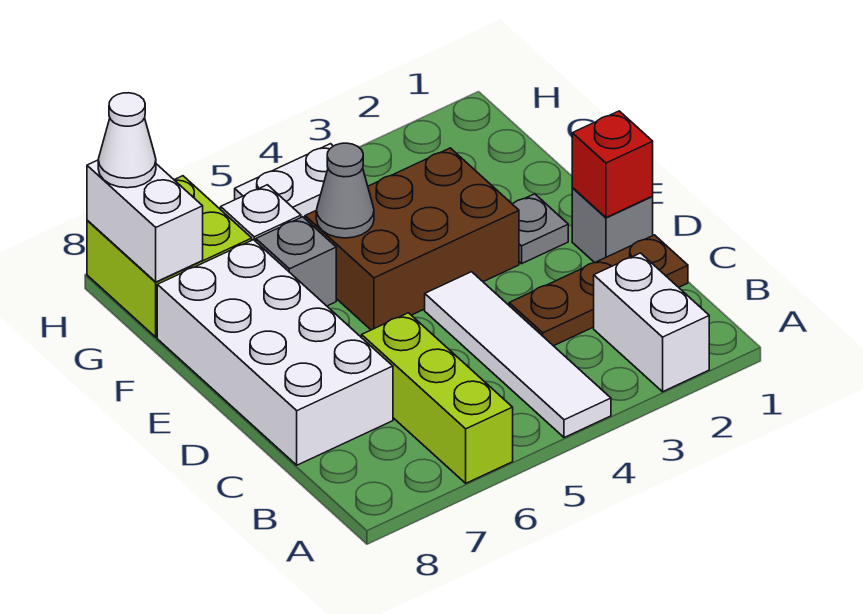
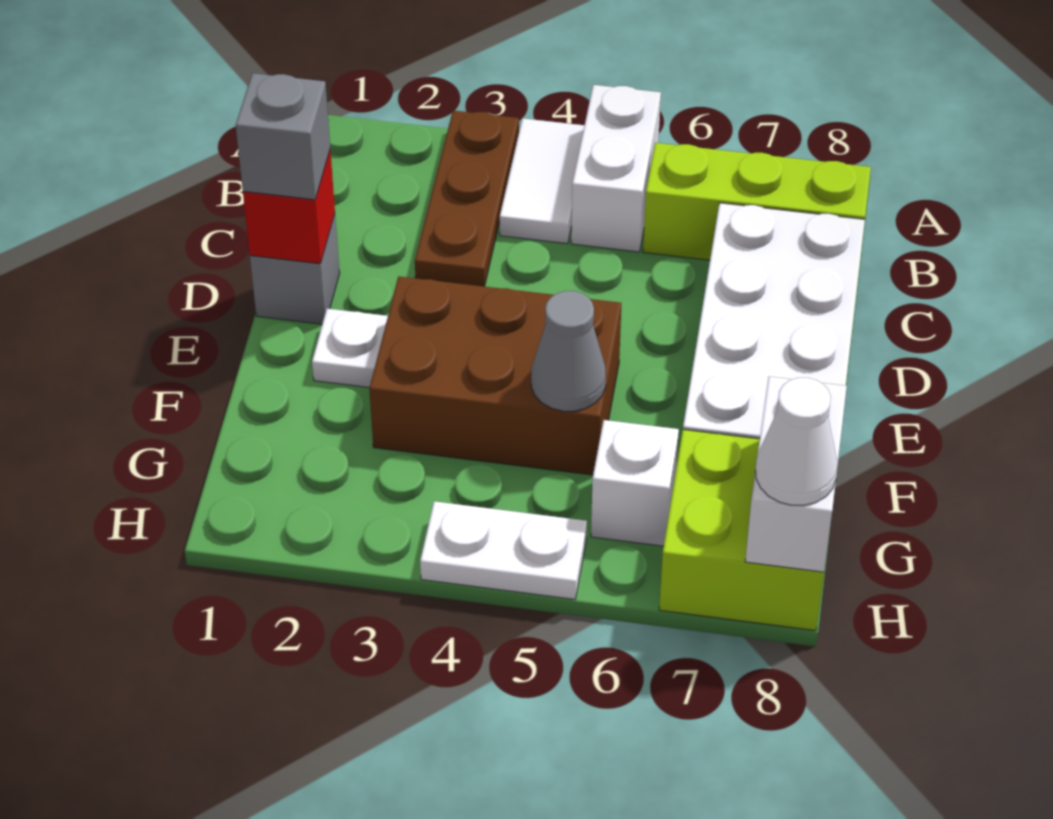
white 1x2 brick [594,253,709,392] -> white 1x2 brick moved to [571,85,661,252]
white 1x4 tile [425,272,611,438] -> white 1x2 tile [500,118,584,244]
lime 1x3 brick [362,313,513,483] -> lime 1x3 brick turned to [643,143,871,260]
brown 1x3 plate [509,235,688,346] -> brown 1x3 plate turned to [415,111,519,286]
grey 1x1 plate [513,194,568,264] -> white 1x1 plate [312,309,388,388]
grey 1x1 brick [256,217,336,306] -> grey 1x1 brick moved to [236,73,330,200]

